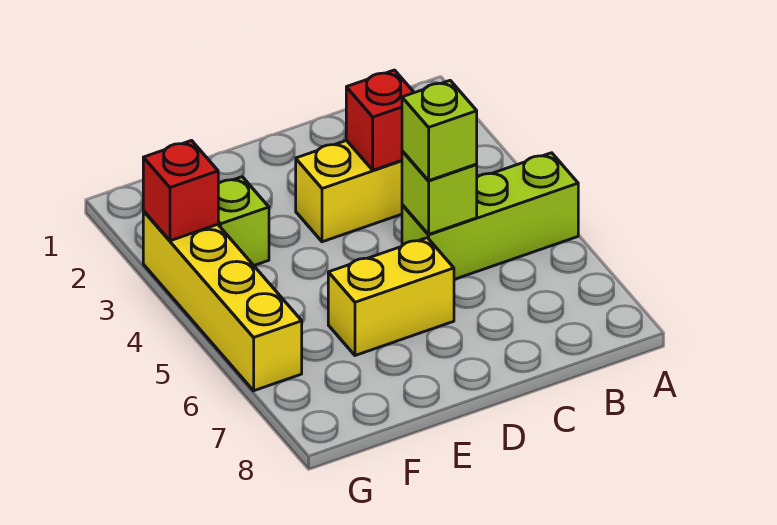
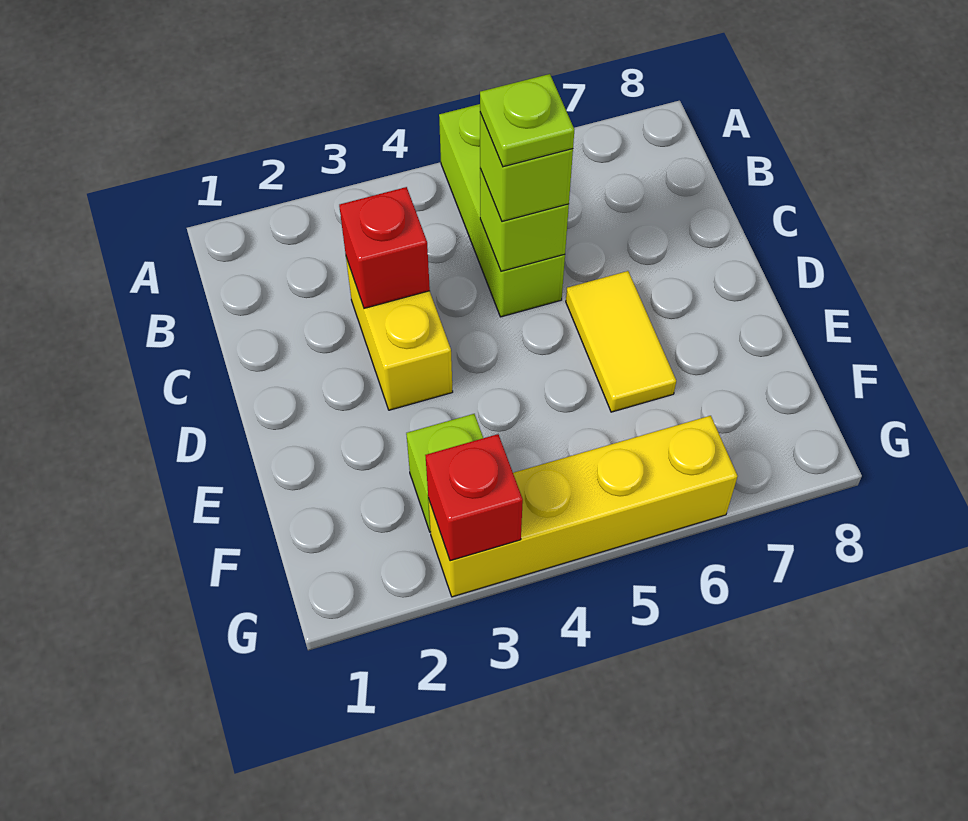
none -> lime 1x1 plate [480,74,574,167]
yellow 1x2 brick [328,238,454,356] -> yellow 1x2 tile [566,271,676,412]

